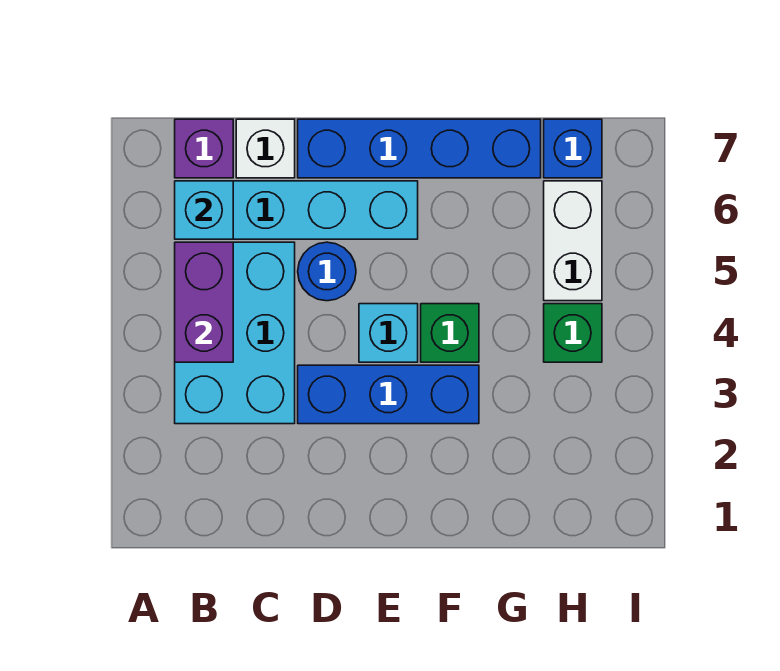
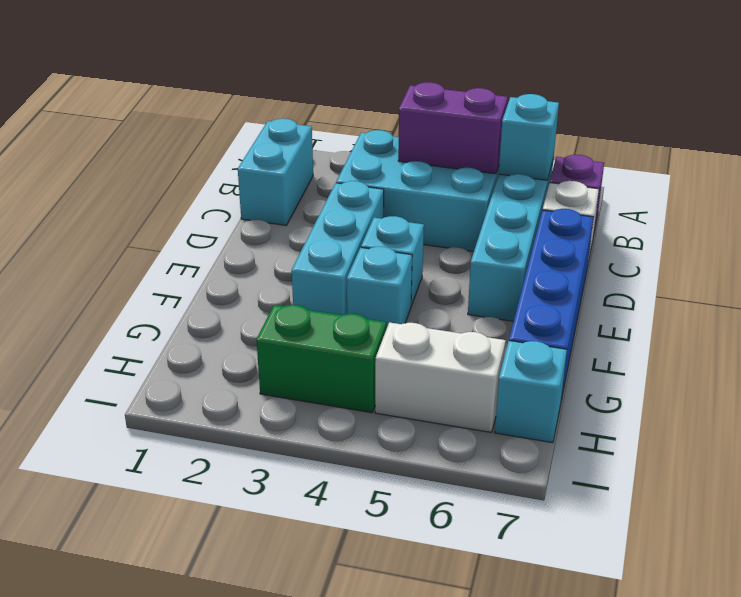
none -> cyan 1x2 brick [238,118,313,225]
blue 1x3 brick [298,365,479,424] -> cyan 1x3 brick [292,181,384,315]
blue 1x1 round brick [298,242,356,301] -> none
green 1x1 brick [421,304,479,362] -> cyan 1x1 brick [347,246,412,329]
green 1x1 brick [544,304,602,362] -> green 1x2 brick [256,305,386,413]
blue 1x1 brick [544,119,602,178] -> cyan 1x1 brick [495,341,567,443]

